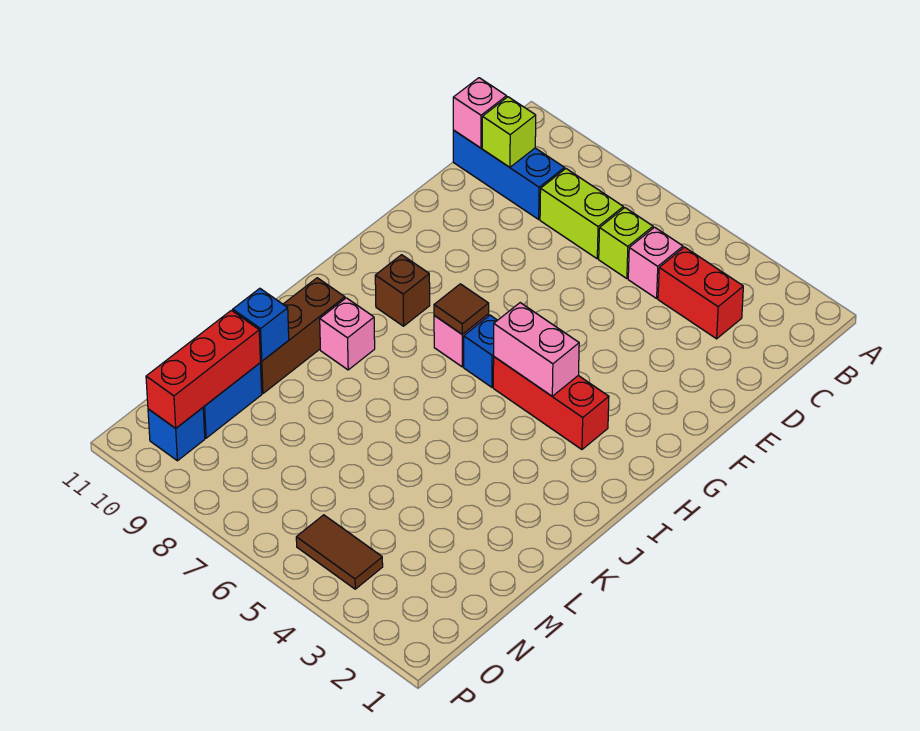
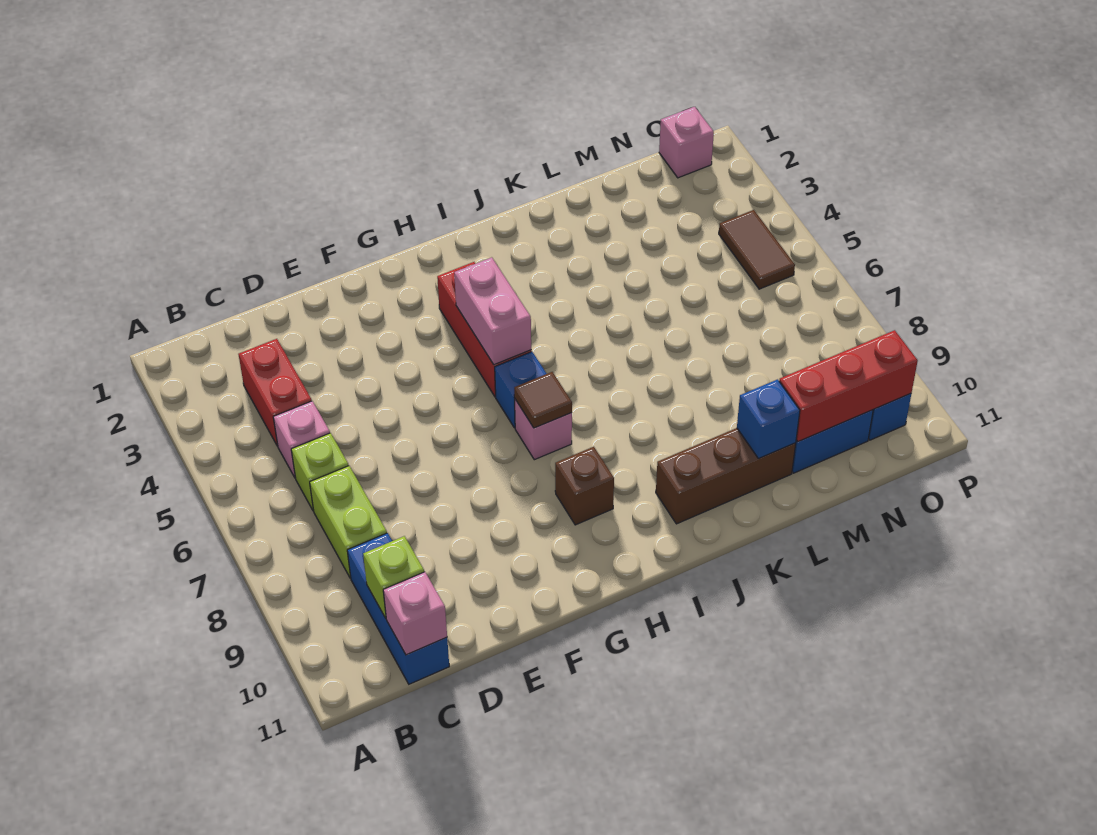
pink 1x1 brick [320,298,375,370] -> pink 1x1 brick moved to [659,107,714,178]

